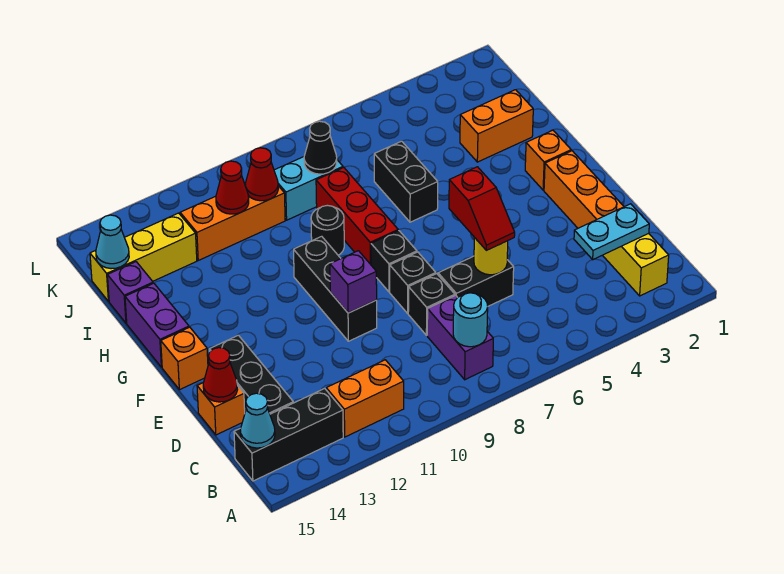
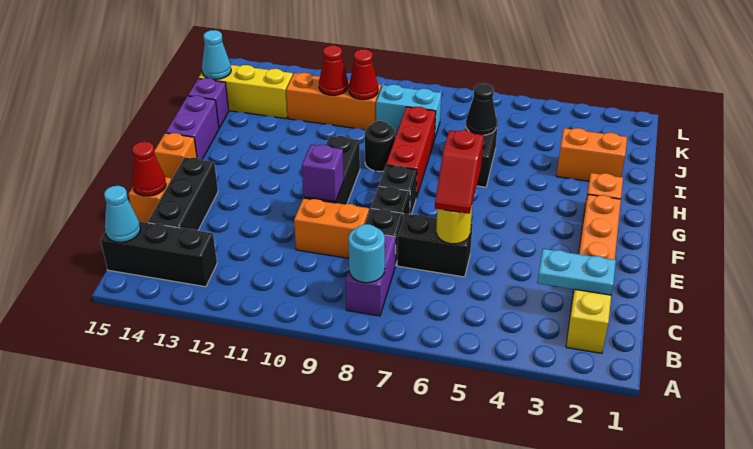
orange 1x2 brick [326,360,404,437] -> orange 1x2 brick moved to [294,198,369,258]
black 1x1 cone [304,121,337,174] -> black 1x1 cone moved to [466,83,497,135]

